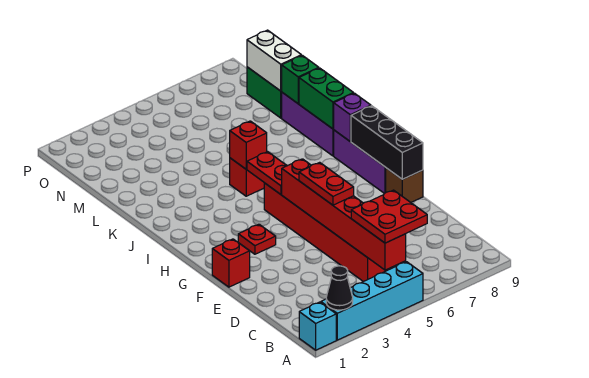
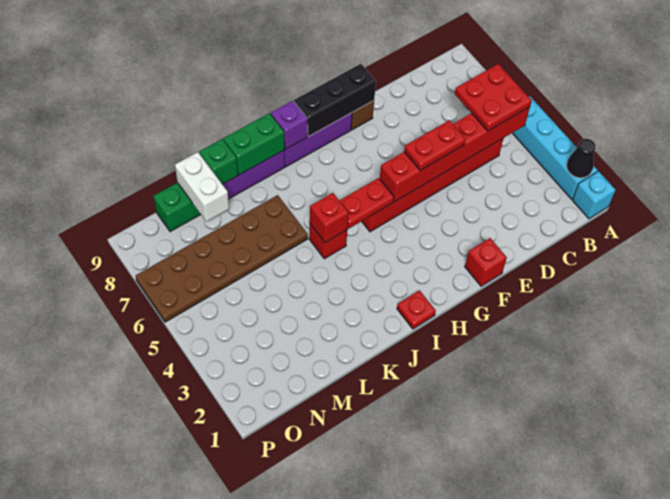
red 1x1 plate [238,224,276,254] -> red 1x1 plate moved to [397,291,436,329]
none -> brown 2x6 plate [136,195,308,322]
white 1x2 brick [247,30,301,91] -> white 1x2 brick turned to [175,152,229,222]

